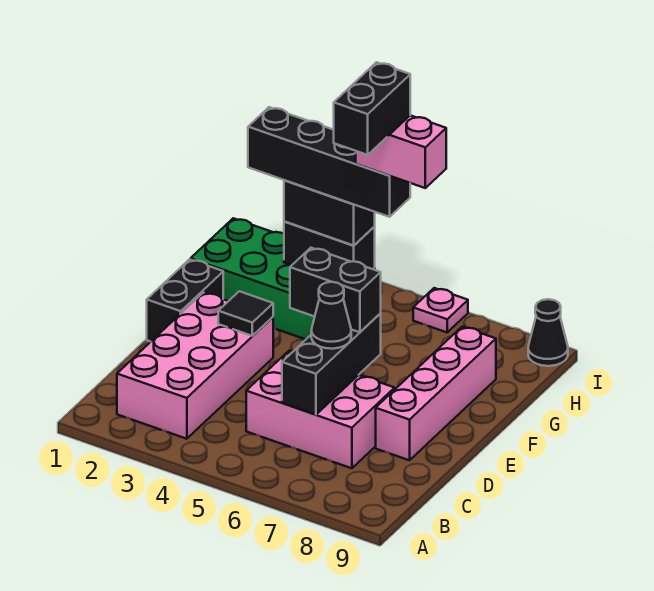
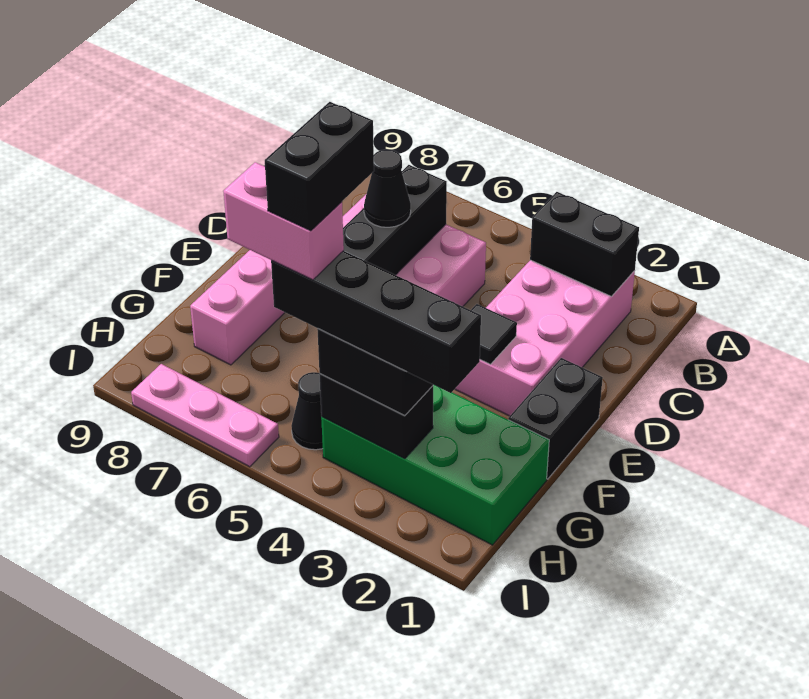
black 1x2 brick [290,248,381,332] -> black 1x2 brick moved to [530,192,639,297]
pink 1x1 plate [413,288,468,332] -> pink 1x3 plate [131,364,279,467]
black 1x1 cone [528,299,568,366] -> black 1x1 cone moved to [291,372,323,450]

